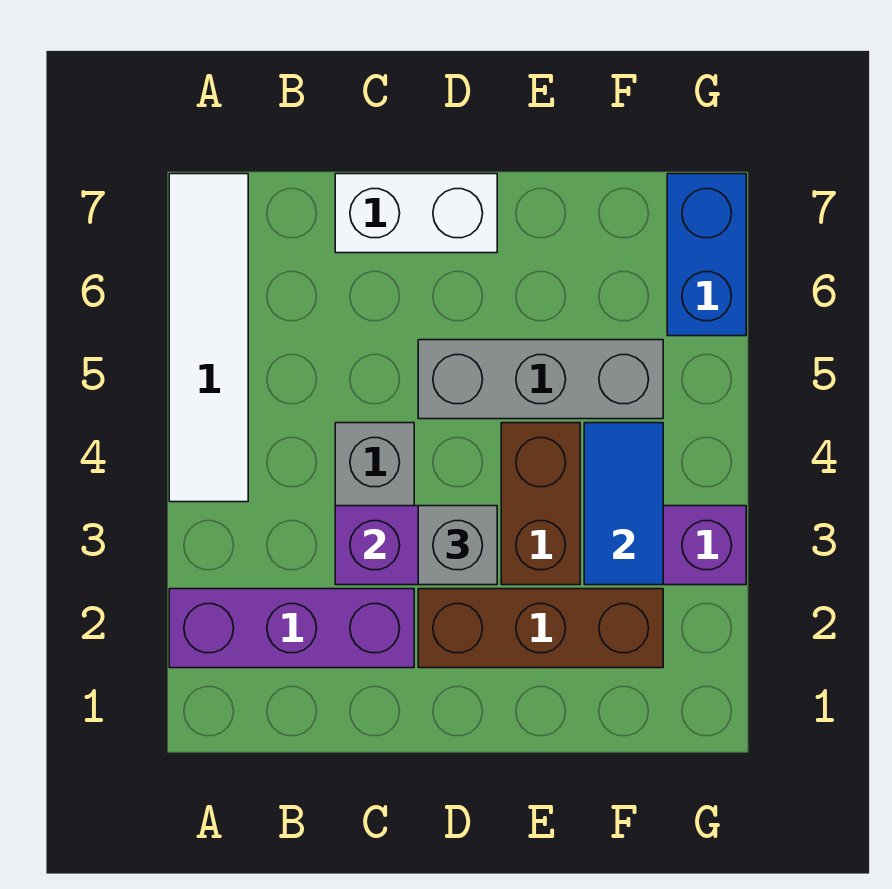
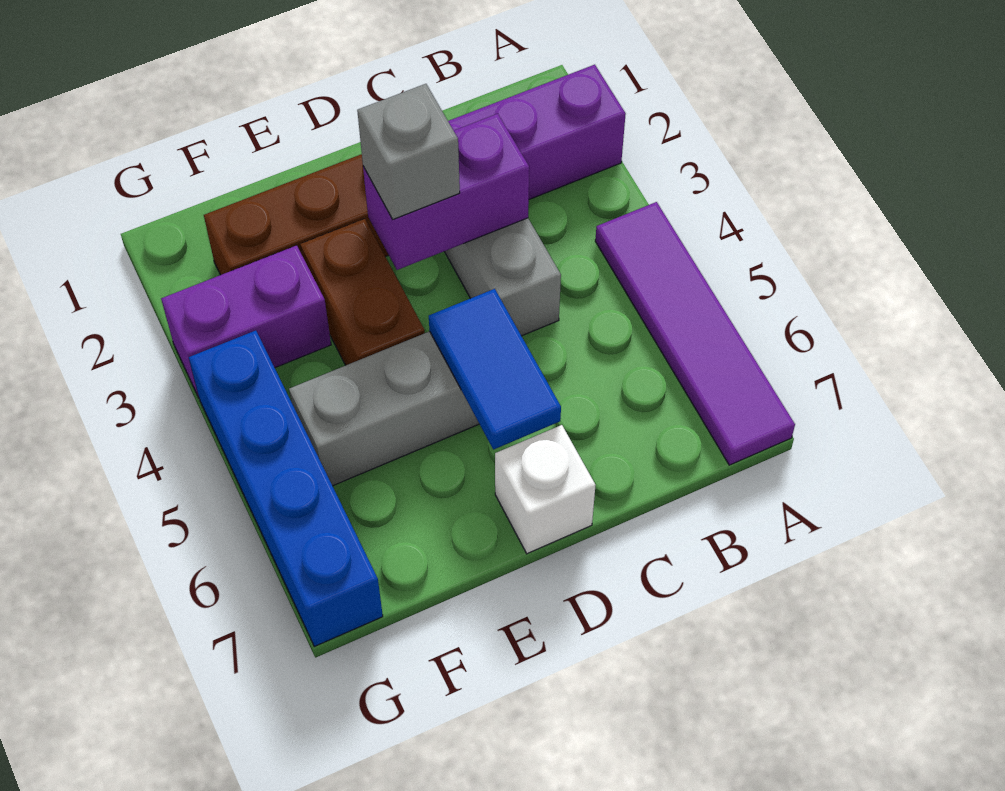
white 1x4 tile [169,174,248,502] -> purple 1x4 tile [595,202,795,465]
white 1x2 brick [335,174,497,253] -> white 1x1 brick [495,425,595,554]
blue 1x2 tile [584,423,663,585] -> blue 1x2 tile moved to [429,289,561,449]
blue 1x2 brick [667,174,746,336] -> blue 1x4 brick [189,330,383,646]

